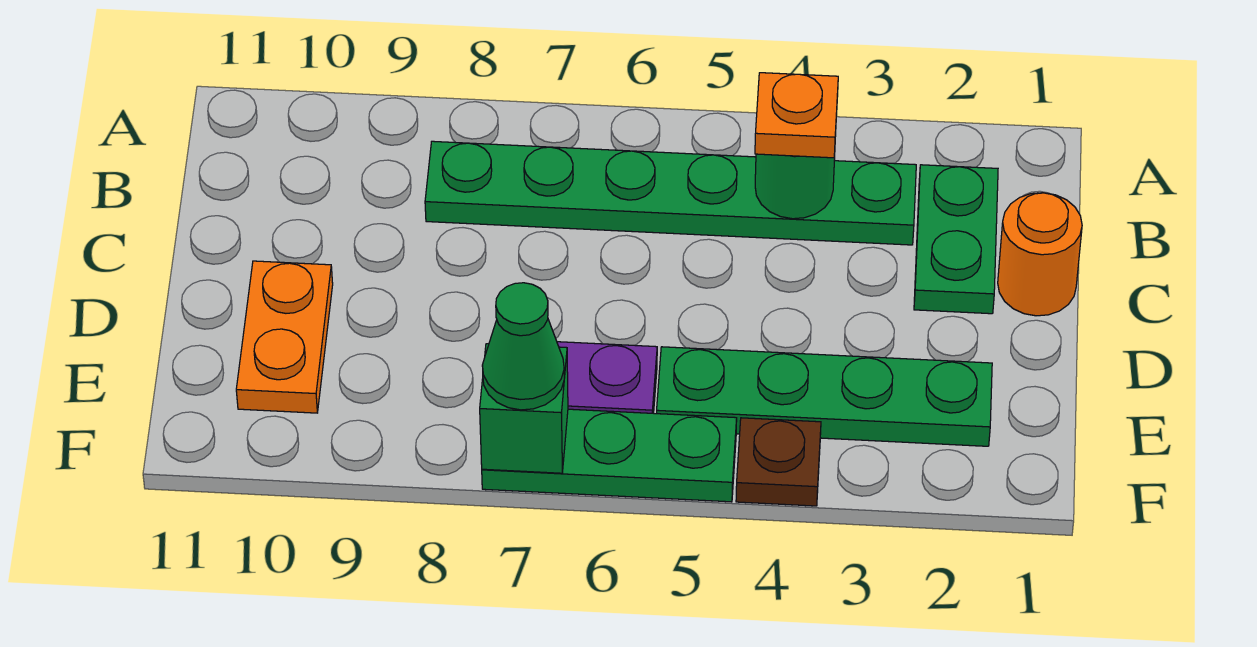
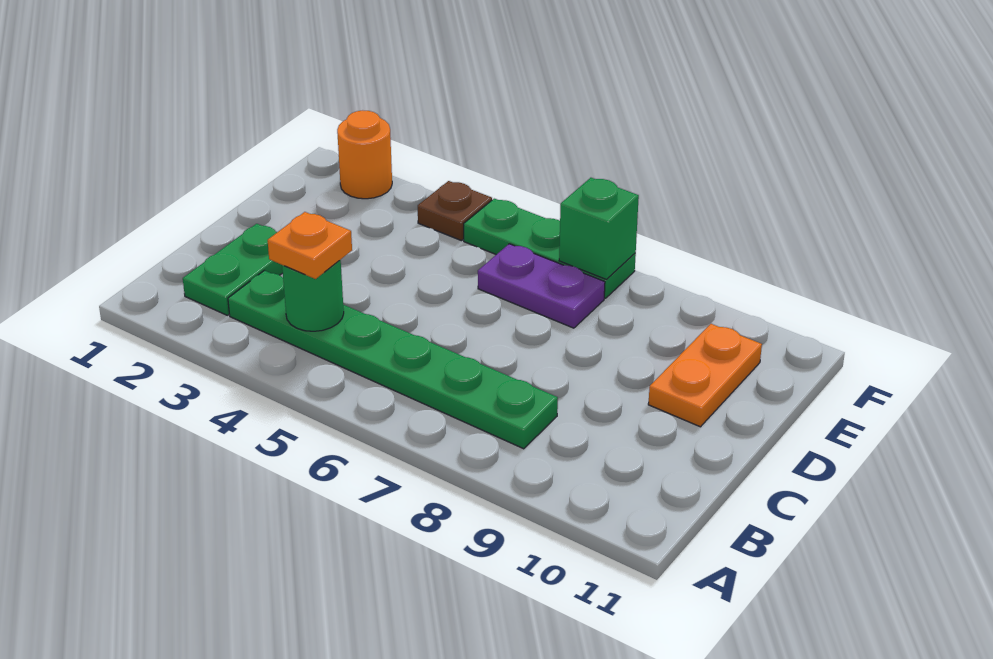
orange 1x1 round brick [998,193,1082,316] -> orange 1x1 round brick moved to [337,110,392,199]
green 1x4 plate [657,347,992,446] -> none
green 1x1 cone [482,283,564,410] -> none

